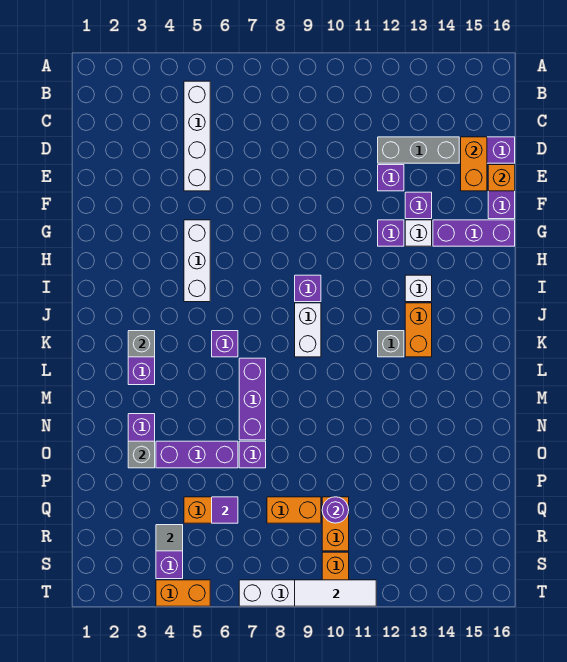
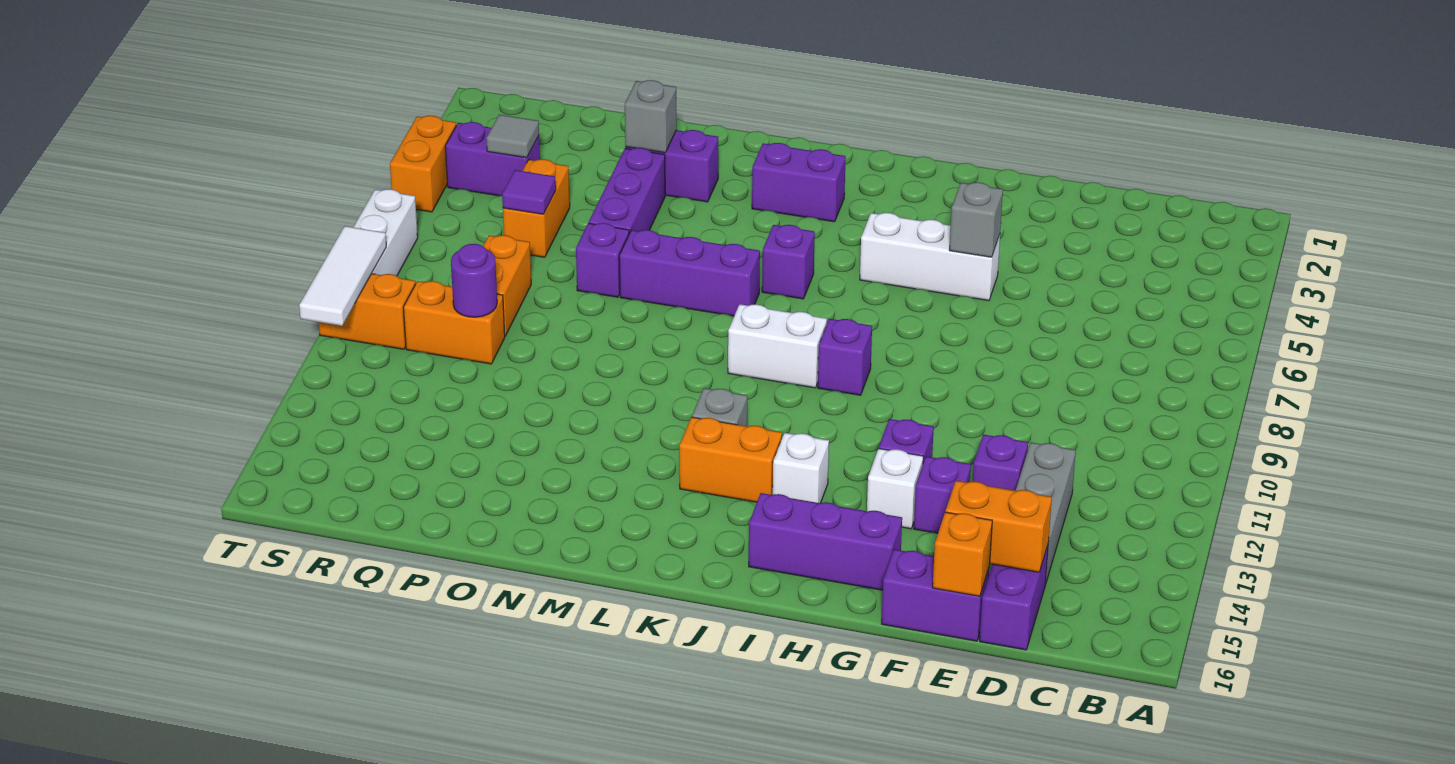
white 1x4 brick [184,81,210,191] -> none
purple 1x3 brick [433,220,515,246] -> purple 1x3 brick turned to [749,493,902,590]
grey 1x1 brick [128,331,155,357] -> grey 1x1 brick moved to [949,182,1003,257]

